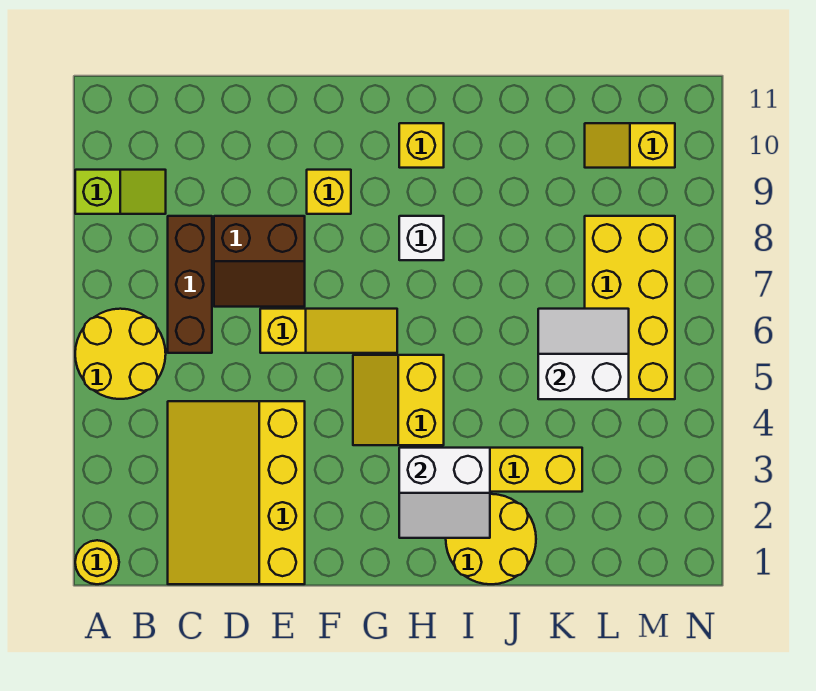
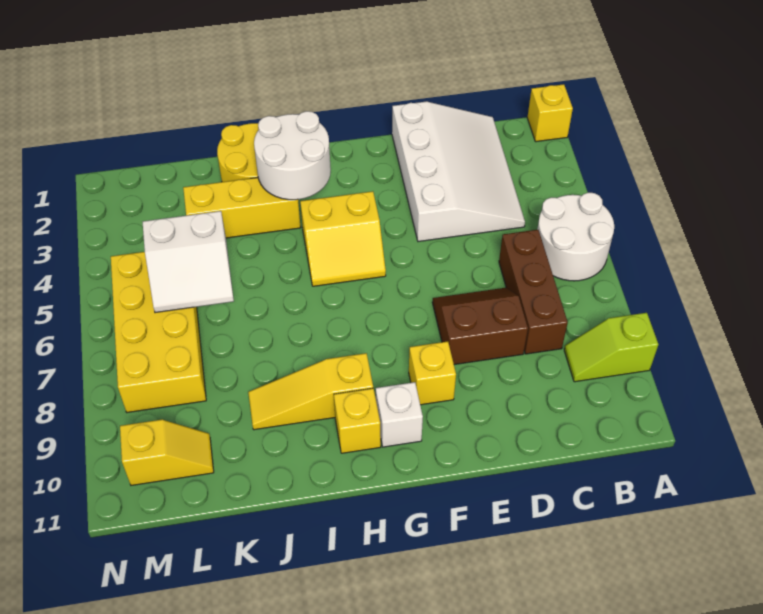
yellow 1x1 round brick [75,540,119,584] -> yellow 1x1 brick [527,84,573,142]
yellow 2x2 round brick [75,309,166,399] -> white 2x2 round brick [537,193,614,281]
yellow 3x4 slope [168,401,305,584] -> white 3x4 slope [392,102,525,242]
yellow 1x3 slope [260,309,397,353] -> yellow 1x3 slope moved to [248,353,373,430]
yellow 2x2 slope [353,355,444,445] -> yellow 2x2 slope turned to [300,191,386,286]
white 2x2 slope [399,448,490,538] -> white 2x2 round brick [254,111,331,200]
white 1x1 brick [399,216,444,260] -> white 1x1 brick moved to [376,382,423,447]

